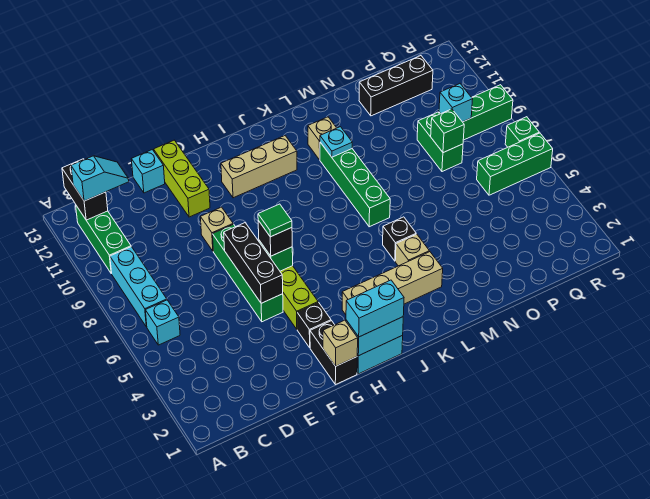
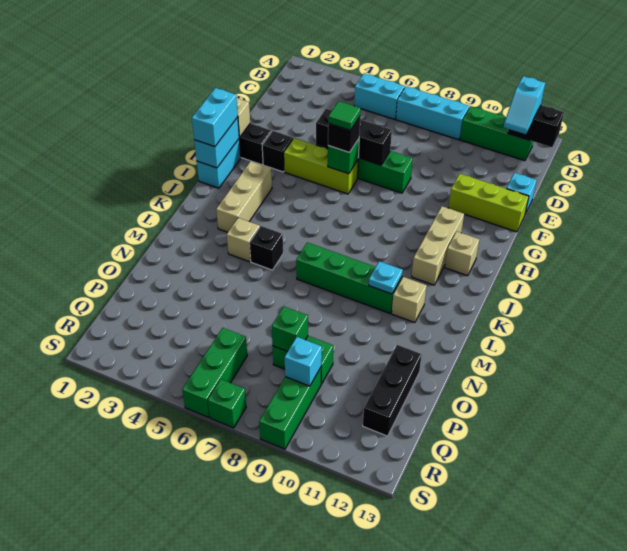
cyan 1x1 brick [145,300,180,345] -> cyan 1x2 brick [354,73,405,119]
tan 1x1 brick [201,207,233,251] -> tan 1x1 brick moved to [445,231,479,276]
tan 1x4 brick [342,252,443,315] -> tan 1x3 brick [216,161,272,232]

